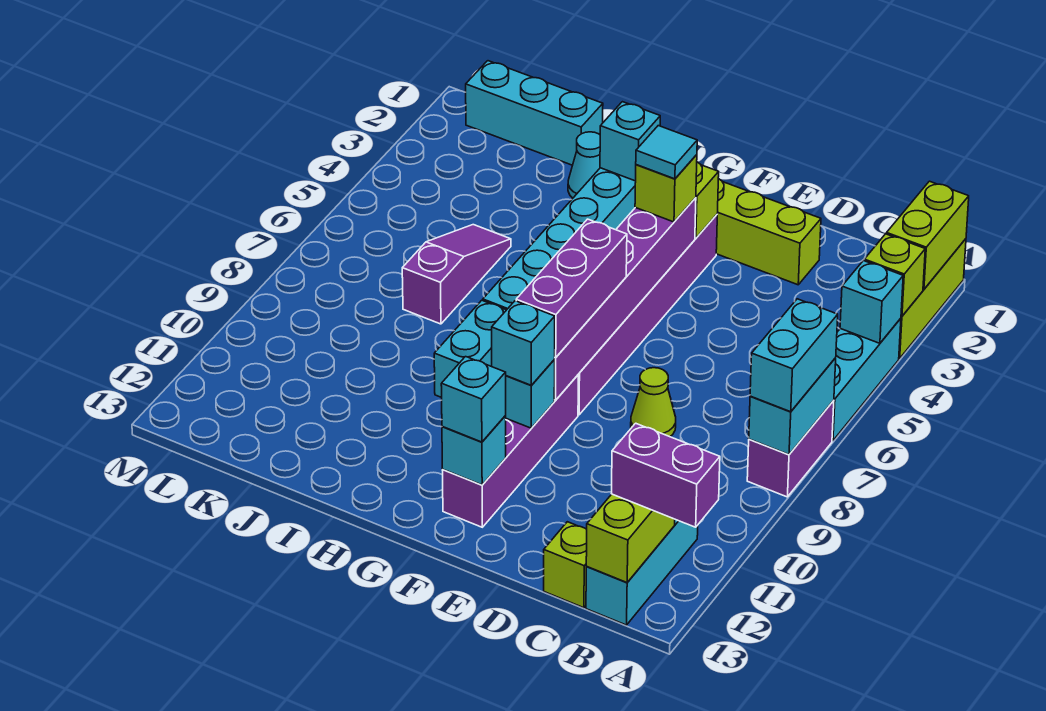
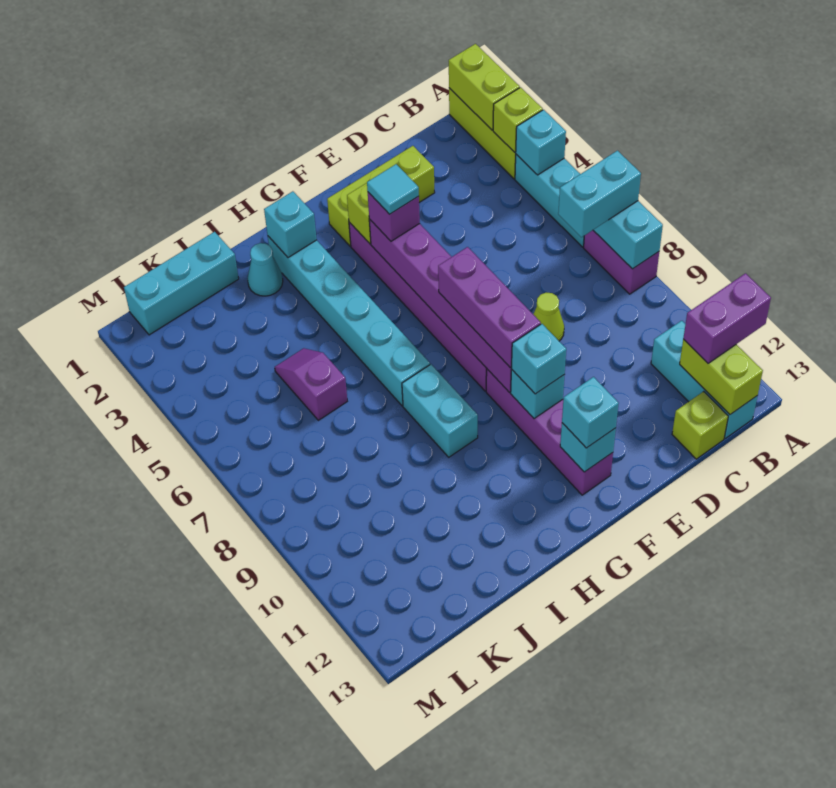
cyan 1x2 brick [750,299,838,412] -> cyan 1x2 brick turned to [558,151,641,237]
lime 1x1 brick [635,155,697,222] -> purple 1x1 brick [368,192,420,241]
purple 1x3 slope [402,225,511,324] -> purple 1x2 slope [275,348,347,420]

